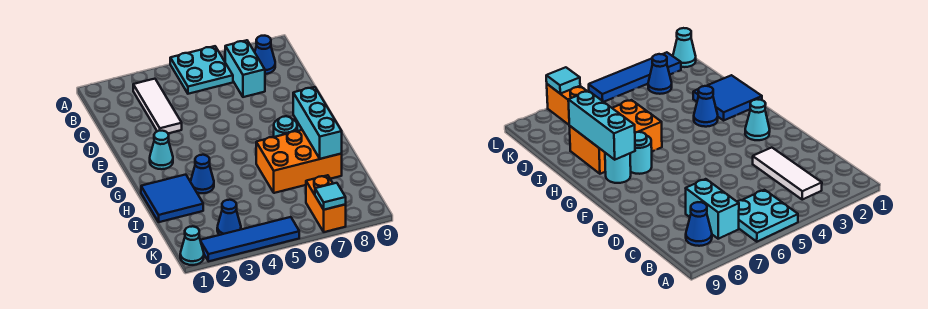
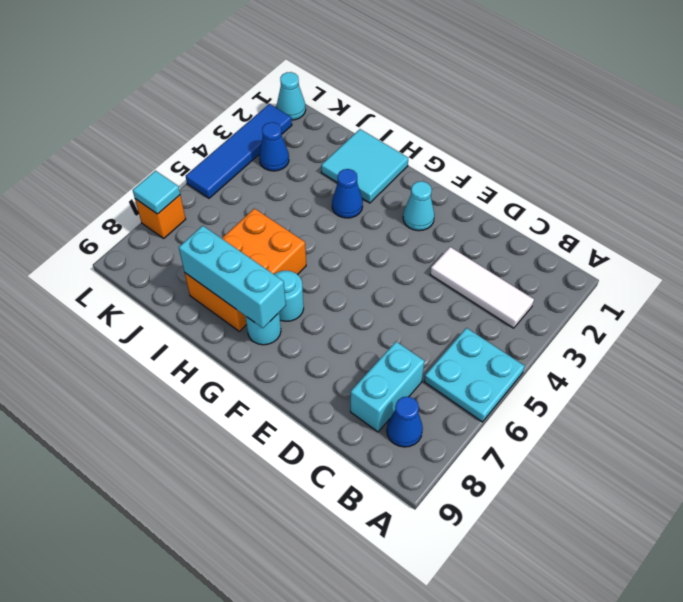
cyan 1x2 brick [225,40,265,97] -> cyan 1x2 brick turned to [350,342,424,432]
blue 2x2 tile [141,175,203,222] -> cyan 2x2 tile [321,129,408,203]
orange 1x2 brick [306,175,346,232] -> orange 1x1 brick [135,195,186,238]

